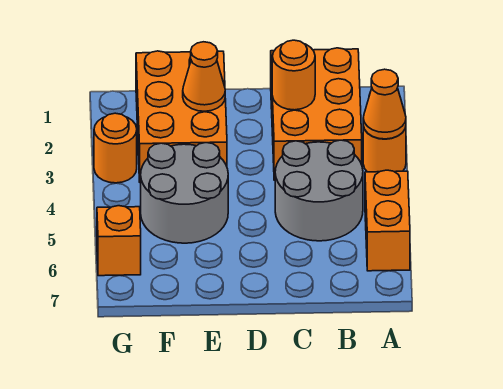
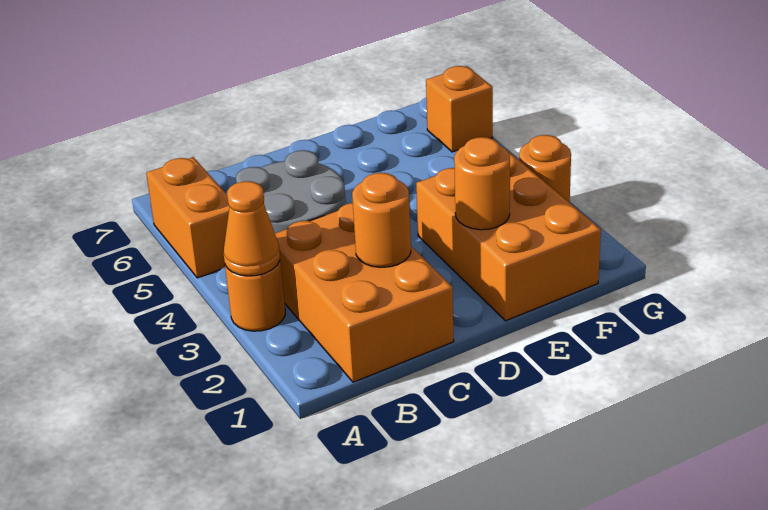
orange 1x1 cone [183,42,225,111] -> orange 1x1 round brick [454,137,510,230]
grey 2x2 round brick [141,143,228,243] -> none

